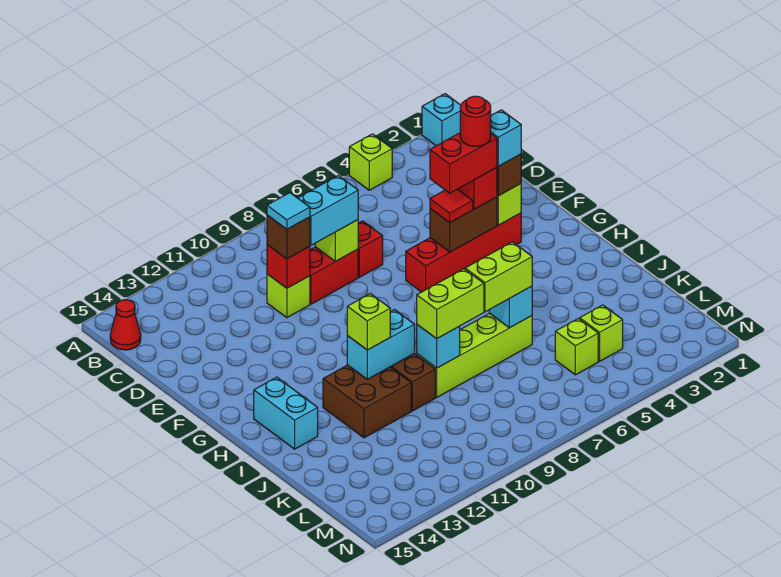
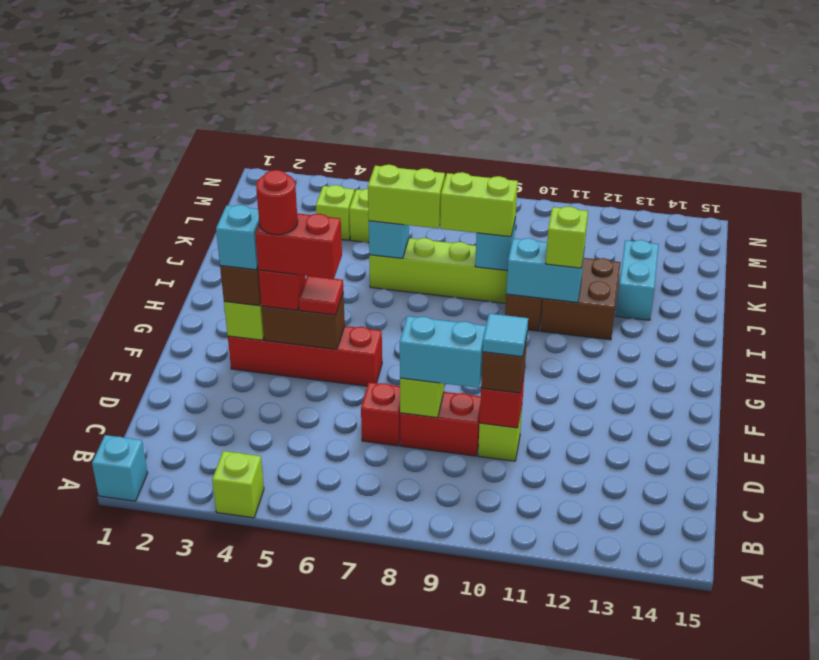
red 1x1 cone [110,300,141,350] -> none
cyan 1x2 brick [254,377,318,449] -> cyan 1x2 brick moved to [616,240,659,320]

